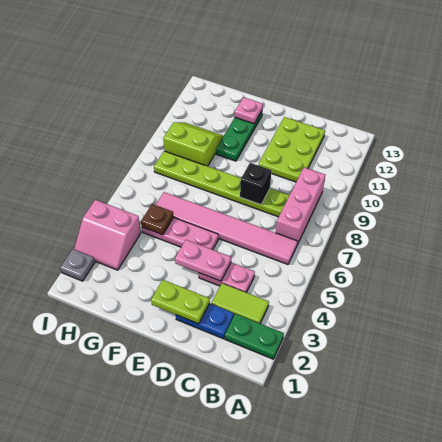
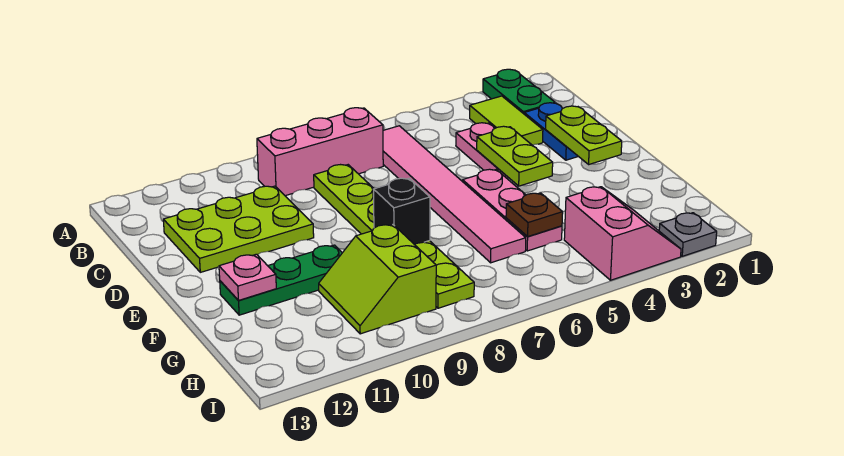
pink 1x2 plate [175,240,231,281] -> lime 1x2 plate [477,126,553,186]
black 1x1 brick [240,163,272,205] -> black 1x1 brick moved to [373,178,430,245]

